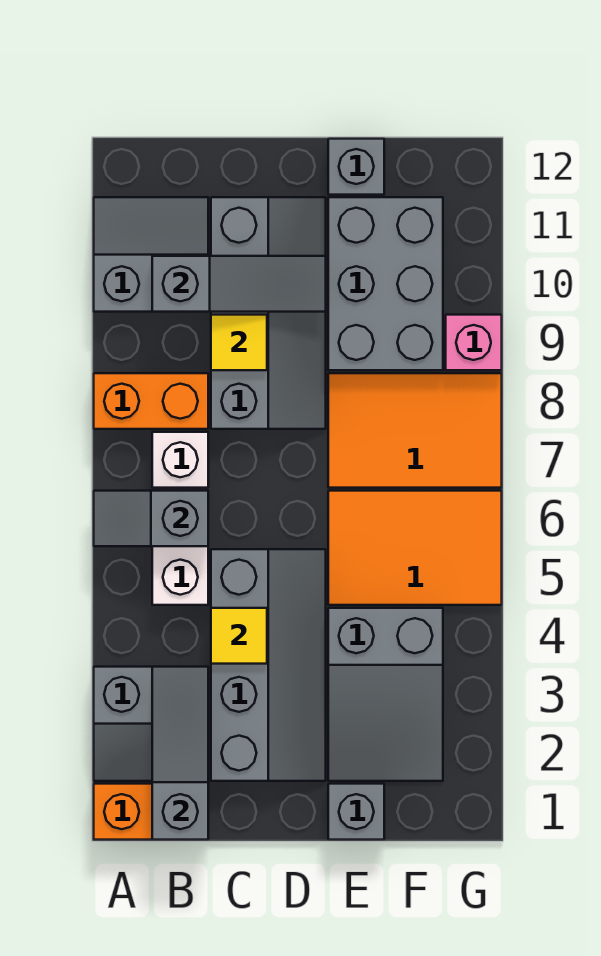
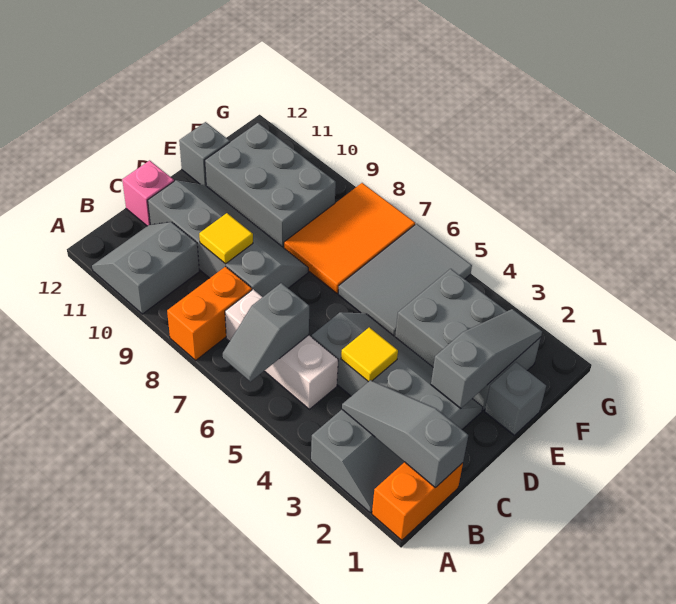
grey 1x3 slope [152,256,326,312] -> grey 1x3 slope moved to [431,309,542,408]
grey 2x3 slope [328,608,443,781] -> grey 2x3 brick [395,269,541,410]
orange 2x3 tile [328,491,502,605] -> grey 2x3 tile [338,224,472,336]
pink 1x1 brick [446,315,502,370] -> pink 1x1 brick moved to [122,160,174,226]

